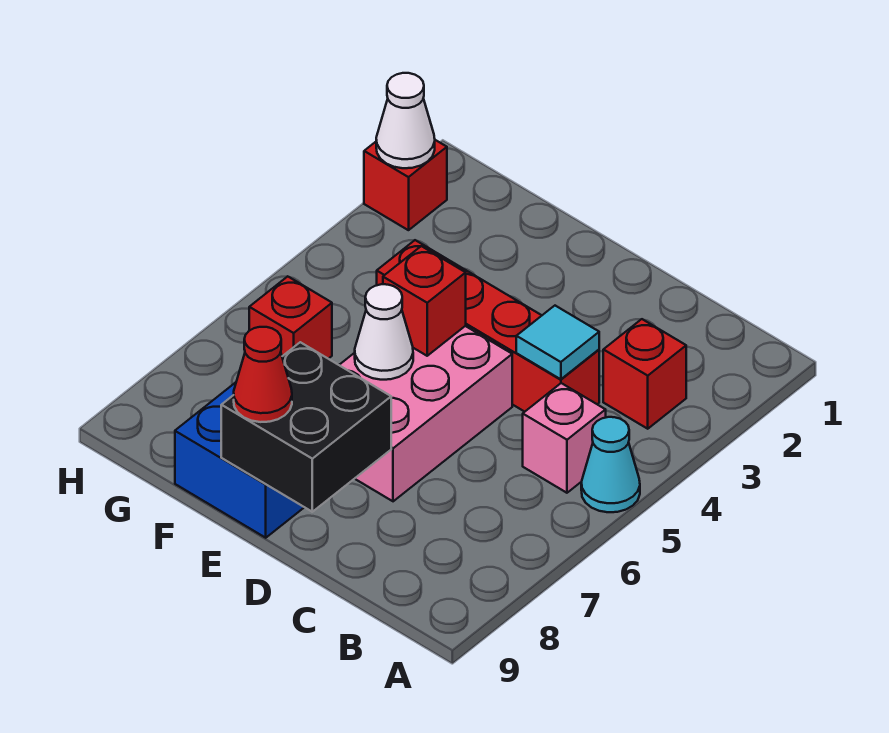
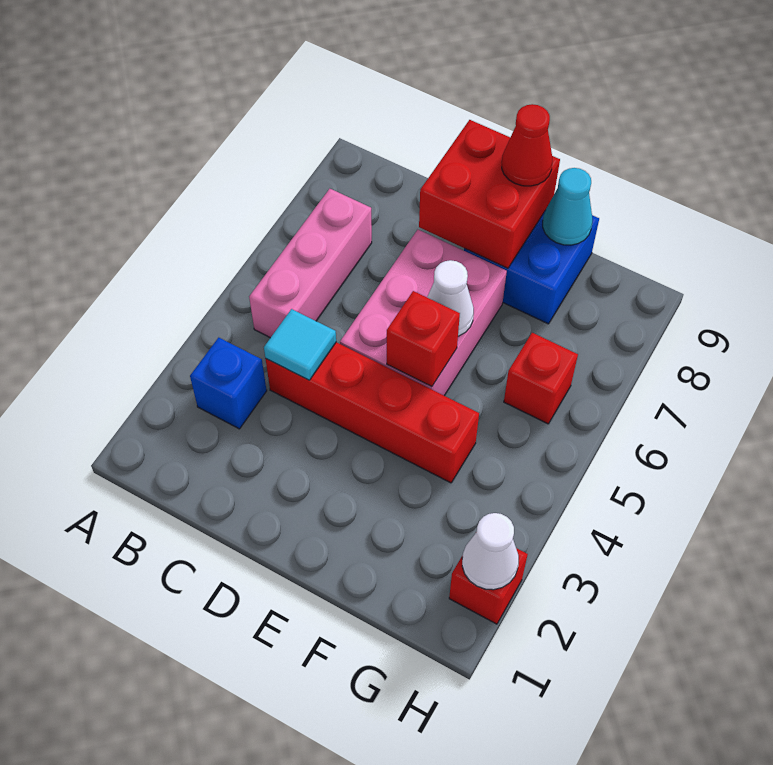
cyan 1x1 cone [581,417,640,512] -> cyan 1x1 cone moved to [543,168,592,245]
red 1x1 brick [603,319,686,429] -> blue 1x1 brick [190,338,267,429]
pink 1x1 brick [523,383,606,493] -> pink 1x3 brick [249,189,372,338]
black 2x2 brick [221,342,391,512] -> red 2x2 brick [419,120,560,268]

